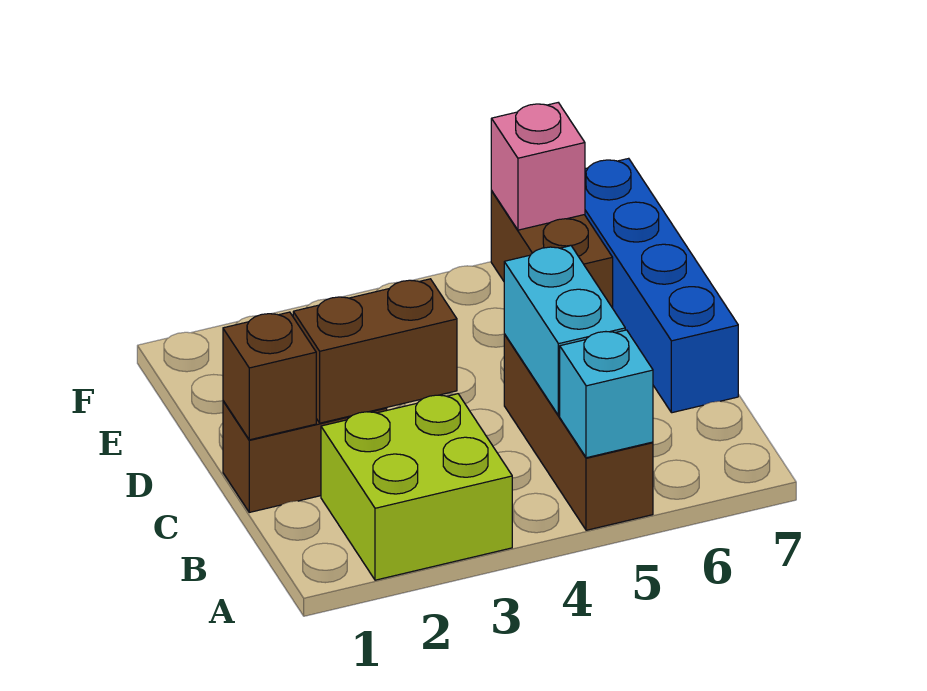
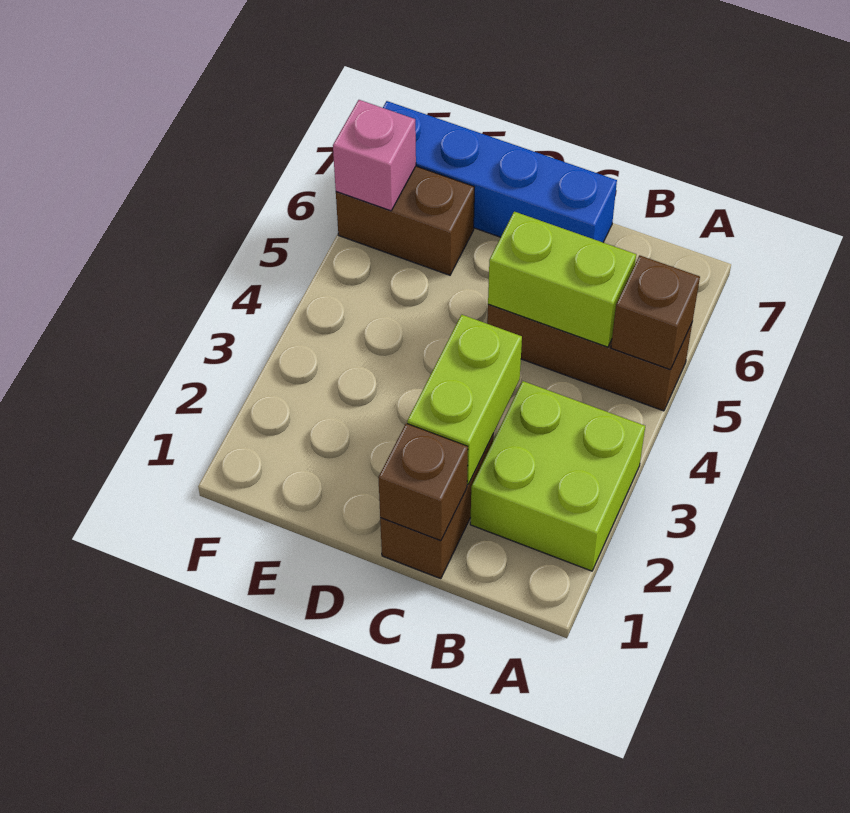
cyan 1x1 brick [560,330,653,458] -> brown 1x1 brick [611,255,700,370]
cyan 1x2 brick [504,246,625,416] -> lime 1x2 brick [488,212,636,347]
brown 1x2 brick [293,279,457,423] -> lime 1x2 brick [407,315,522,484]

